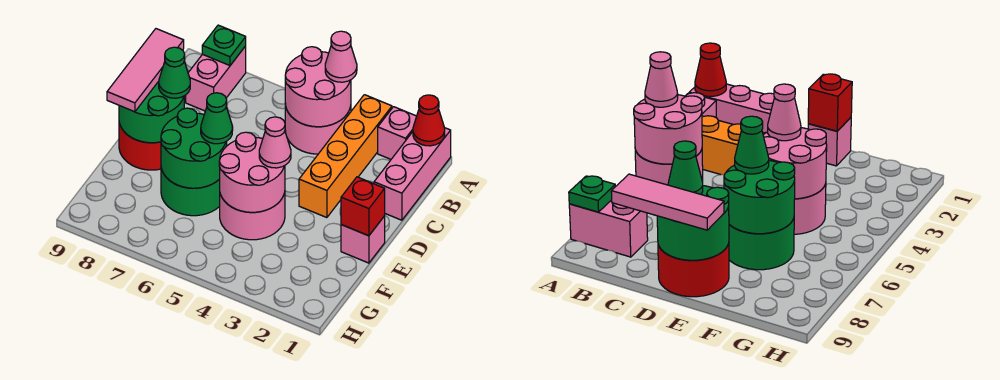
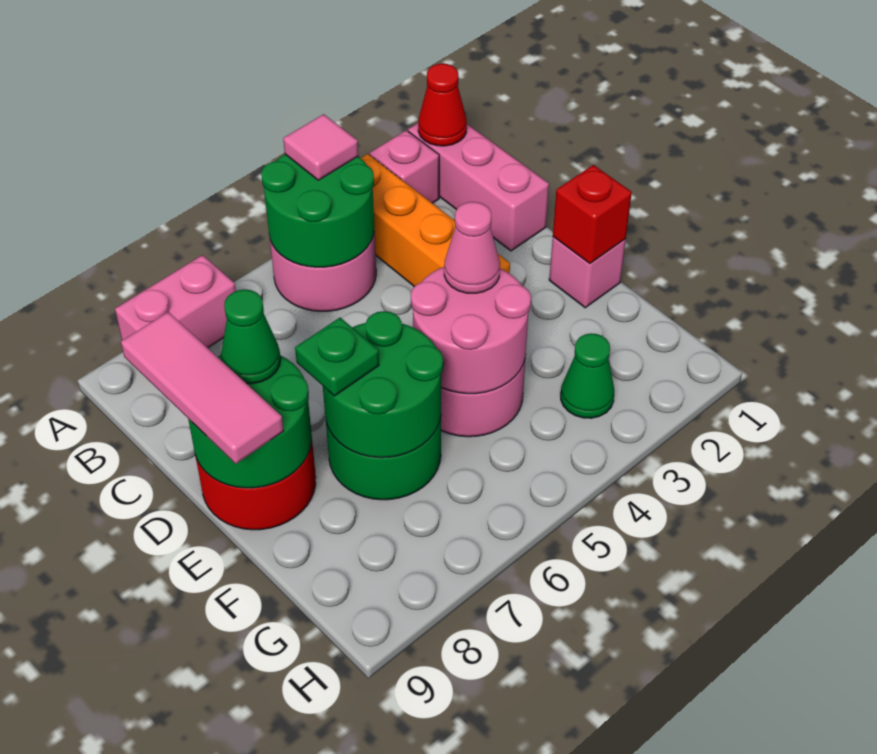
pink 2x2 round brick [285,47,351,127] -> green 2x2 round brick [261,154,374,267]
pink 1x1 cone [325,31,357,82] -> pink 1x1 tile [283,114,358,180]
pink 1x2 brick [186,46,246,111] -> pink 1x2 brick turned to [115,255,236,348]
green 1x1 plate [202,25,246,65] -> green 1x1 plate moved to [295,318,379,396]
green 1x1 cone [201,93,233,144] -> green 1x1 cone moved to [561,334,614,418]

